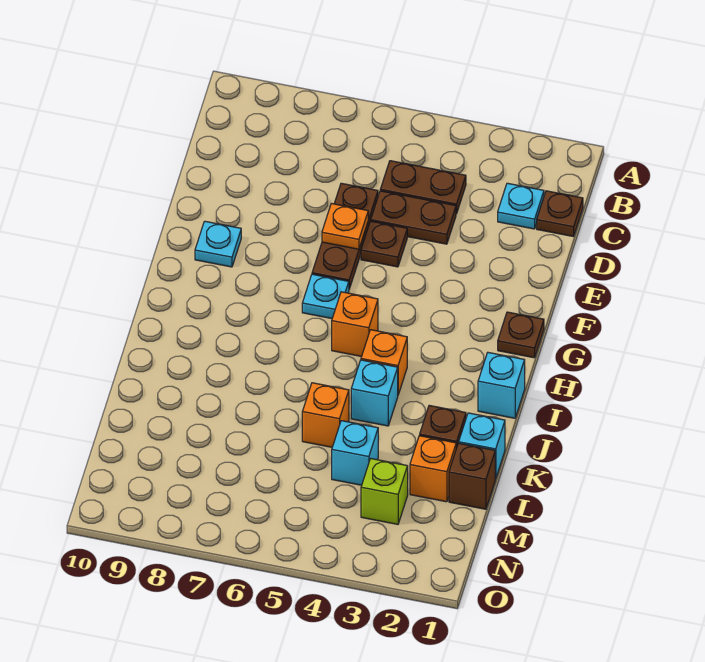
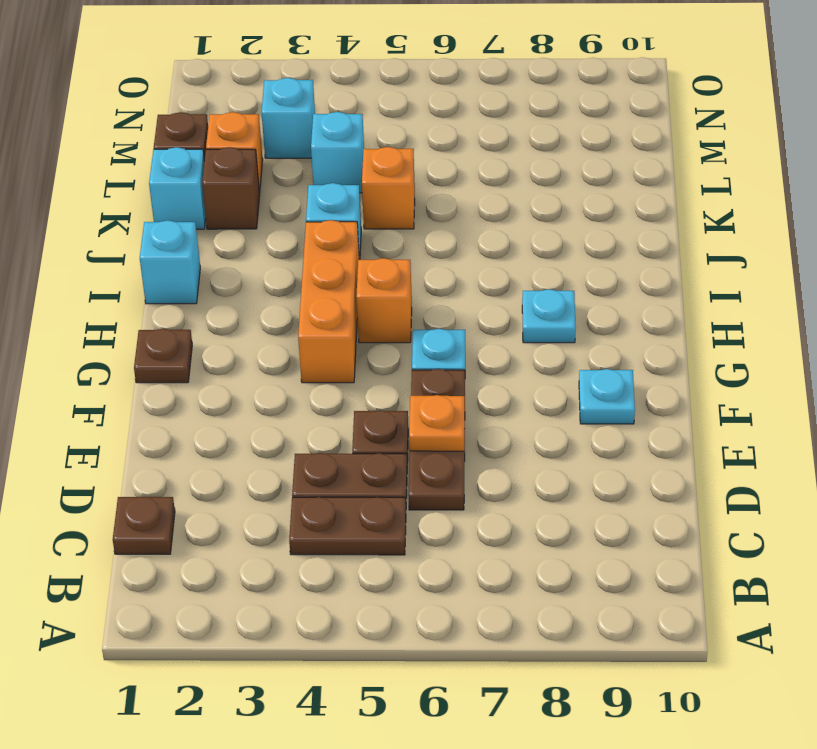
cyan 1x1 plate [498,183,544,229] -> cyan 1x1 plate moved to [522,289,576,343]
orange 1x1 brick [361,330,407,394] -> orange 1x3 brick [298,220,359,383]
lime 1x1 brick [361,459,408,524] -> cyan 1x1 brick [261,78,315,158]

